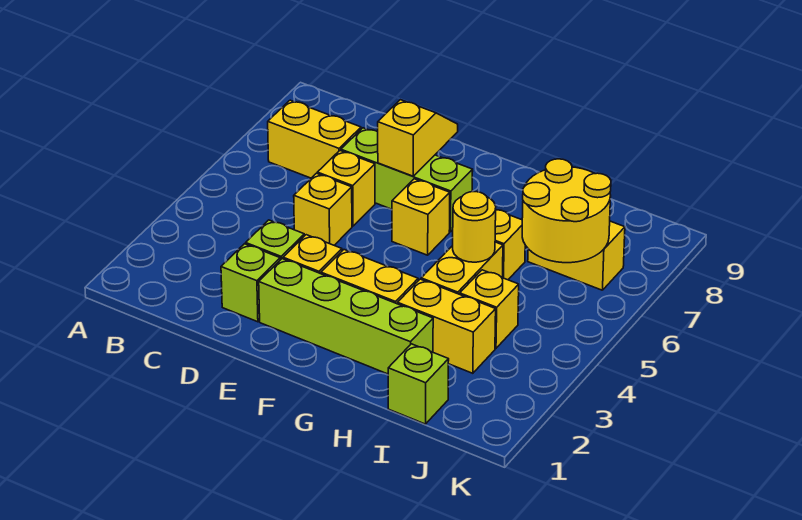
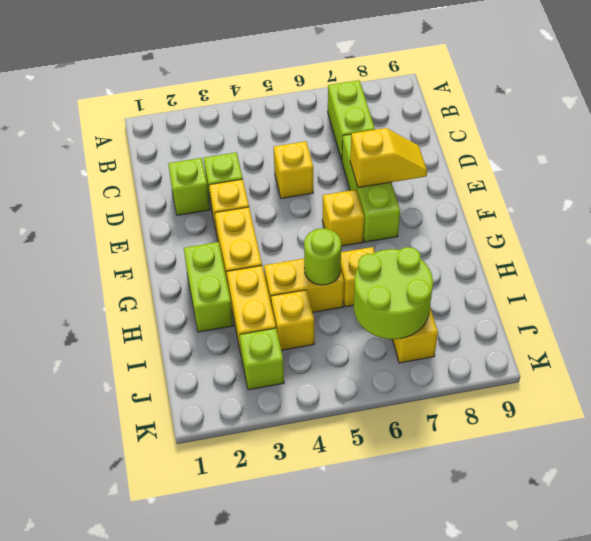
yellow 1x2 brick [268,100,361,178] -> lime 1x2 brick [328,80,375,161]
yellow 1x1 brick [317,151,375,226] -> none
lime 1x4 brick [259,259,433,374] -> lime 1x2 brick [184,242,233,332]
yellow 1x1 round brick [453,192,496,262] -> lime 1x1 round brick [304,228,341,285]
lime 1x1 brick [388,344,449,424] -> lime 1x1 brick moved to [239,328,284,390]
yellow 2x2 round brick [522,159,611,263] -> lime 2x2 round brick [354,247,433,339]

